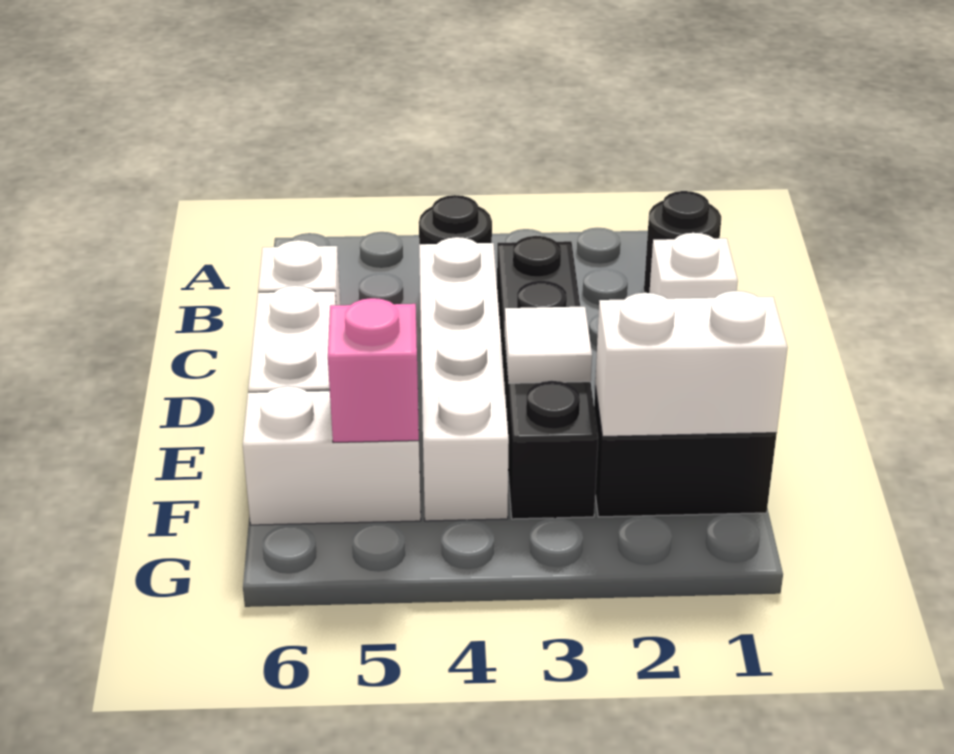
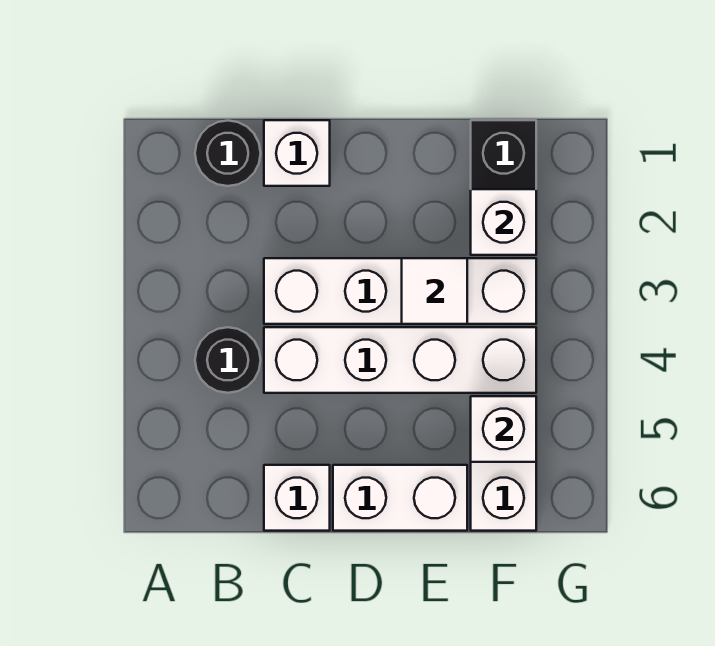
black 1x4 brick [497,236,598,519] -> white 1x4 brick [264,258,536,324]
white 1x2 brick [595,291,788,436] -> white 1x1 brick [471,189,536,255]
pink 1x1 brick [328,298,419,443] -> white 1x1 brick [471,396,536,462]

